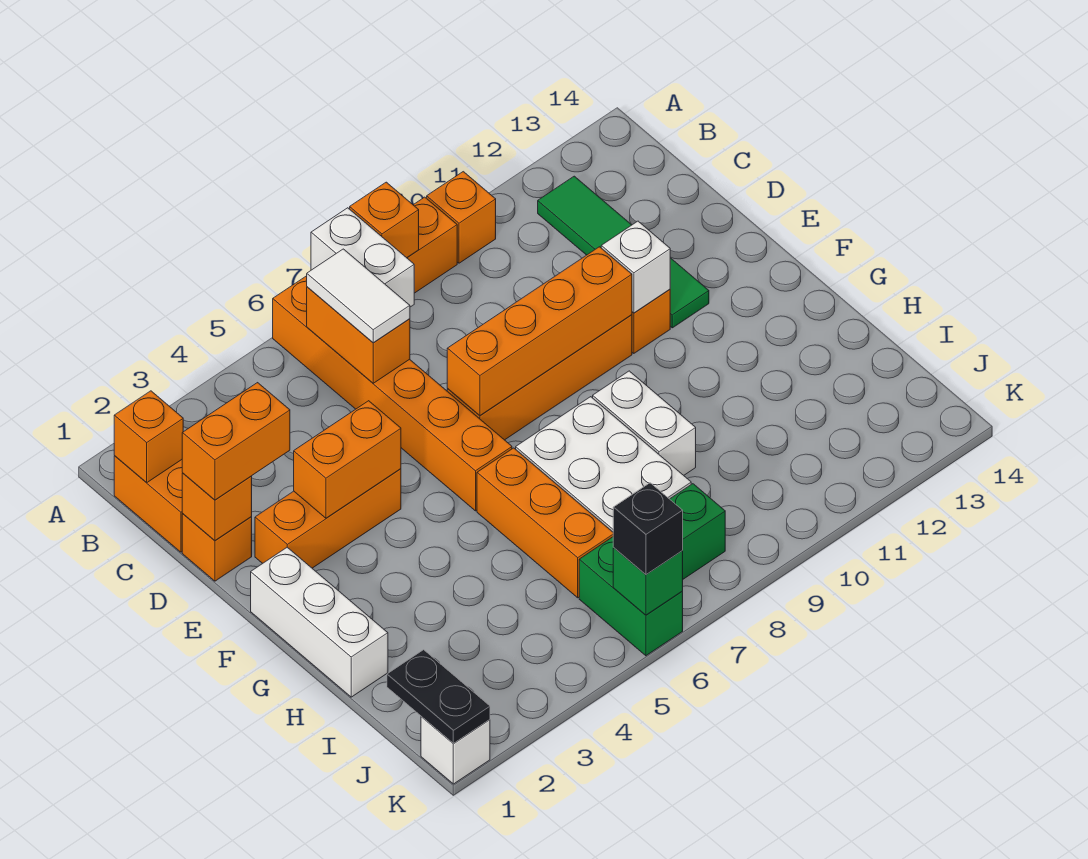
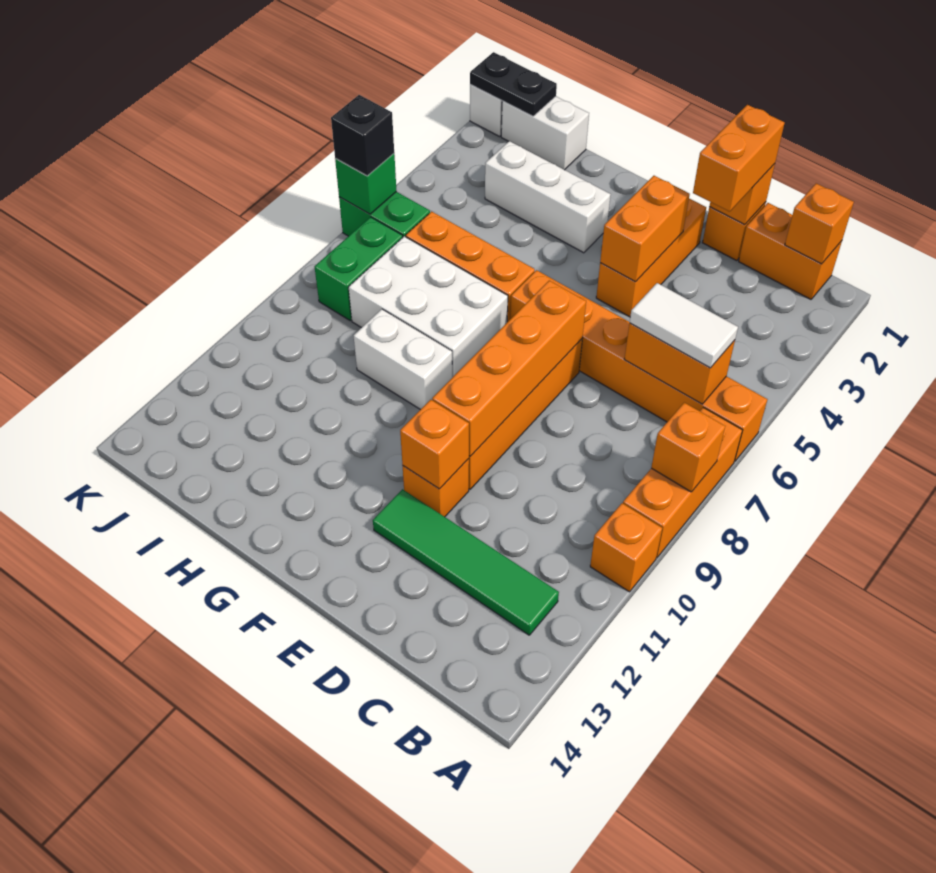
white 1x2 brick [311,208,414,307] -> white 1x2 brick moved to [501,97,589,170]
white 1x1 brick [601,221,670,313] -> orange 1x1 brick [400,400,469,489]
white 1x3 brick [251,547,388,697] -> white 1x3 brick moved to [485,141,611,253]

